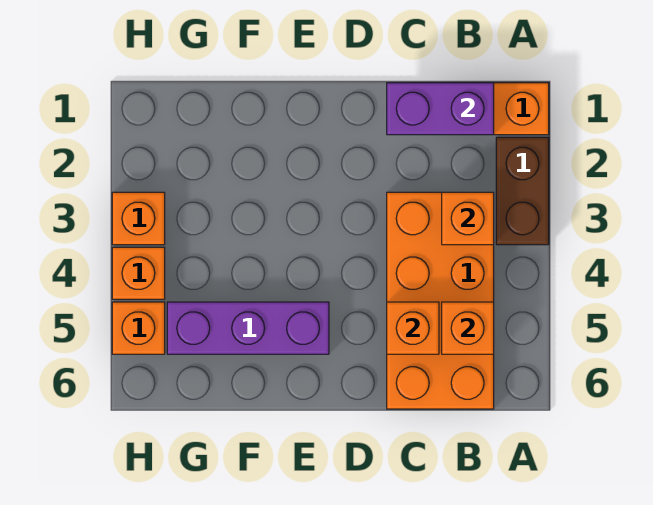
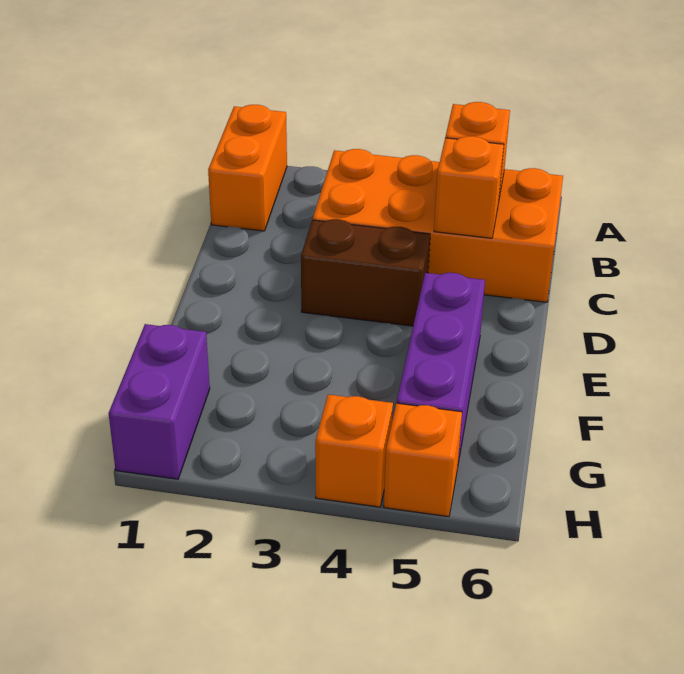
brown 1x2 brick [496,137,549,245] -> brown 1x2 brick moved to [301,219,430,326]
purple 1x2 brick [387,83,494,135] -> purple 1x2 brick moved to [109,324,210,479]
orange 1x1 brick [442,192,494,245] -> none
orange 1x1 brick [112,192,165,245] -> none

